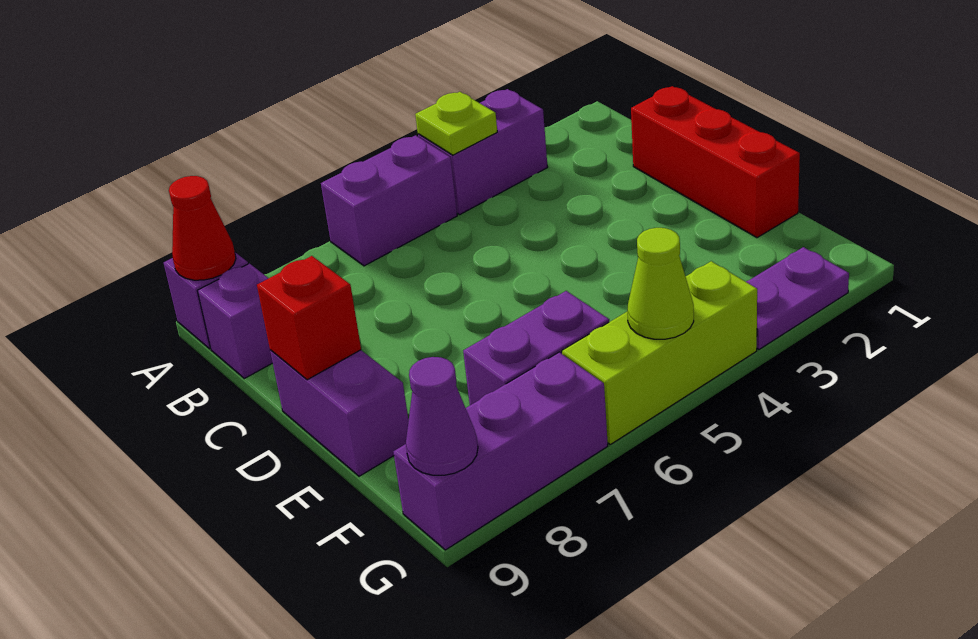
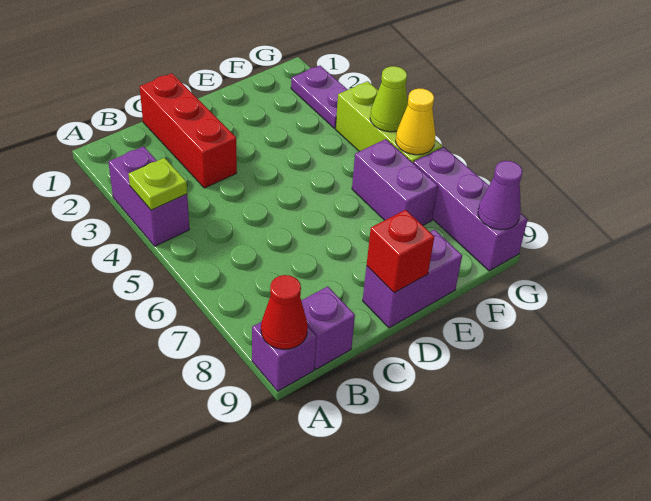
purple 1x2 brick [321,135,457,266] -> none
red 1x3 brick [631,86,800,238] -> red 1x3 brick turned to [140,73,237,188]
none -> yellow 1x1 cone [396,88,435,155]

